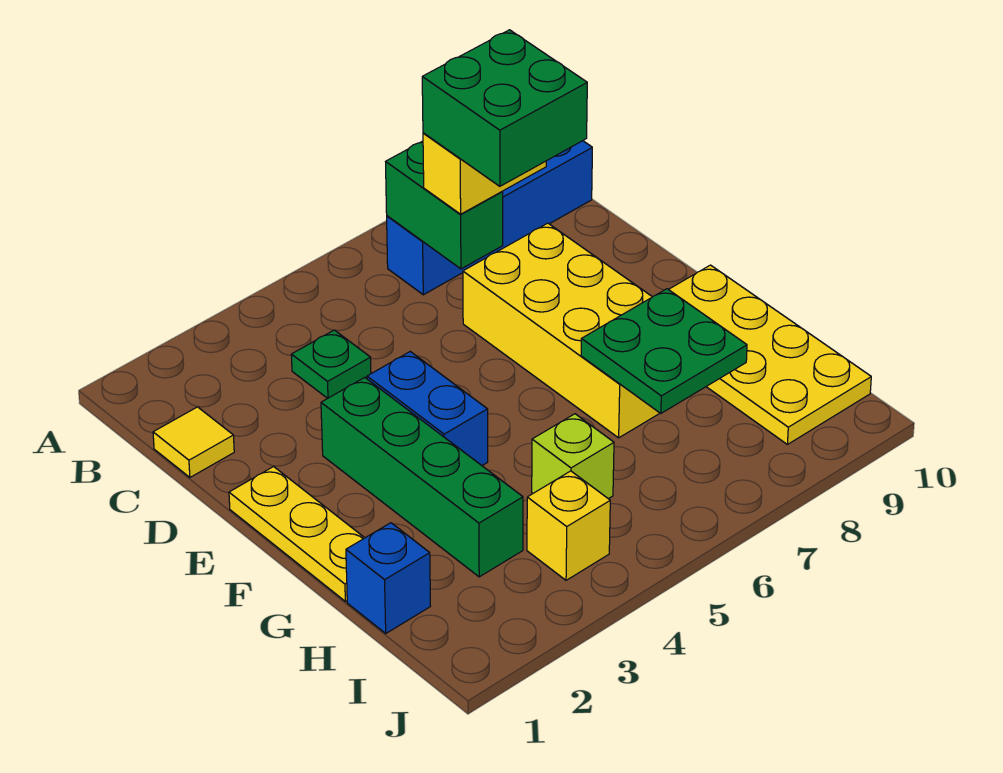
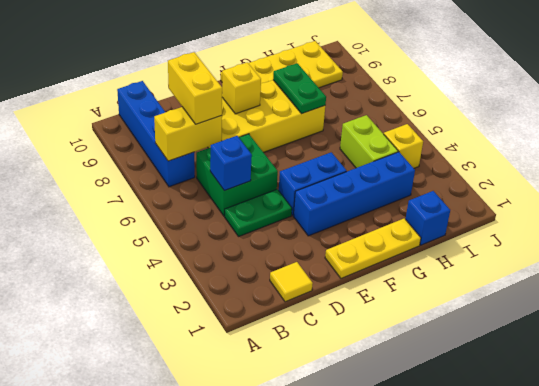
green 1x2 brick [386,141,503,269] -> yellow 1x2 brick [154,107,222,161]
green 1x1 plate [291,330,371,398] -> green 1x2 plate [225,189,292,237]
none -> blue 1x1 brick [210,136,252,191]
green 2x2 brick [422,30,587,186] -> green 2x2 brick moved to [196,134,278,216]
green 1x4 brick [321,378,523,577] -> blue 1x4 brick [293,152,415,236]
none -> yellow 1x1 brick [222,62,261,114]
green 2x2 plate [581,289,747,413] -> green 1x2 plate [273,63,326,114]
lime 1x1 brick [532,414,614,499] -> lime 1x2 brick [340,115,398,168]

